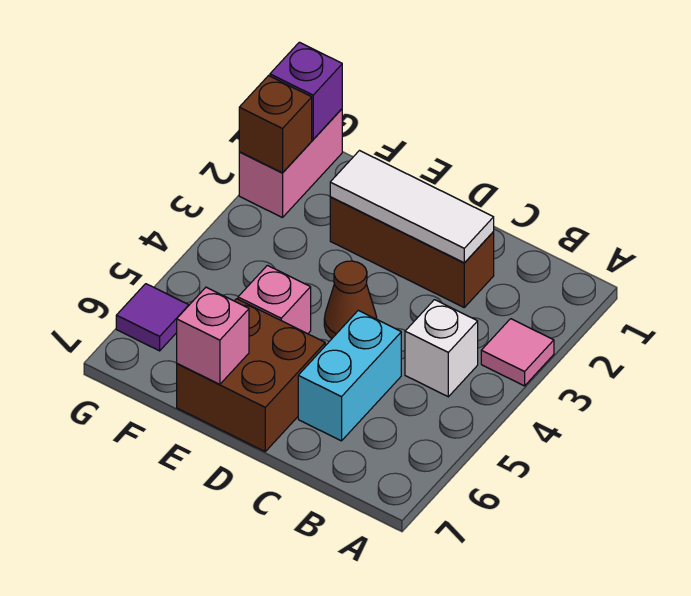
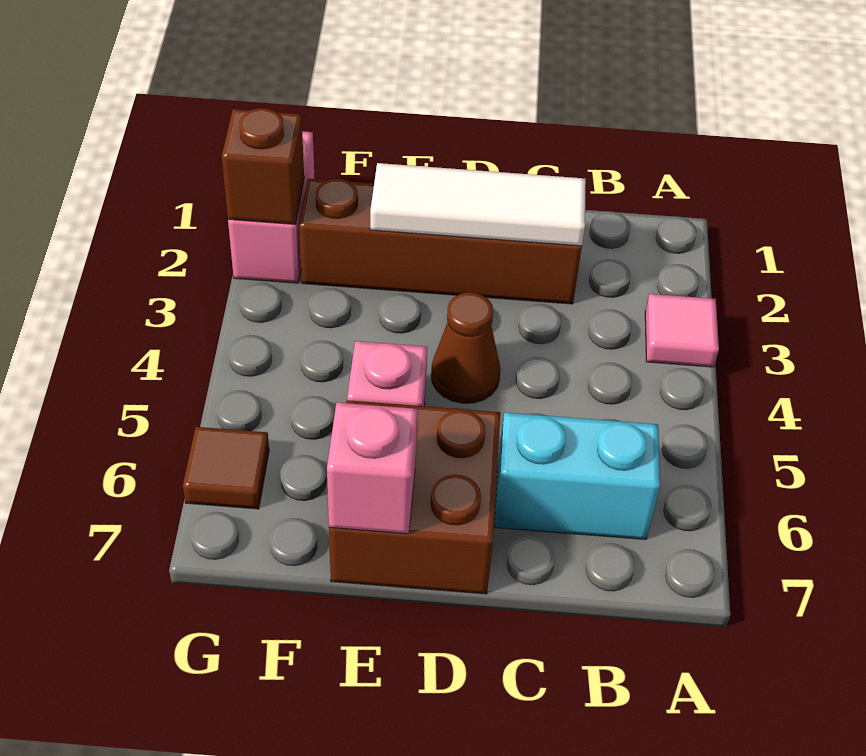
white 1x1 brick [405,300,478,397] -> none
brown 1x3 brick [330,197,494,307] -> brown 1x4 brick [299,179,582,304]
cyan 1x2 brick [298,310,401,441] -> cyan 1x2 brick turned to [495,412,660,539]
purple 1x1 brick [270,42,342,139] -> none
purple 1x1 tile [116,284,189,351] -> brown 1x1 tile [183,427,269,509]

